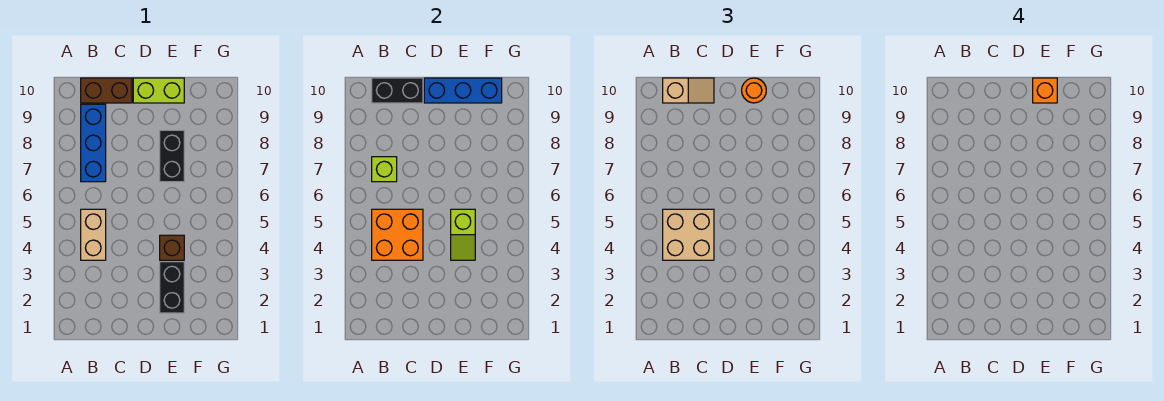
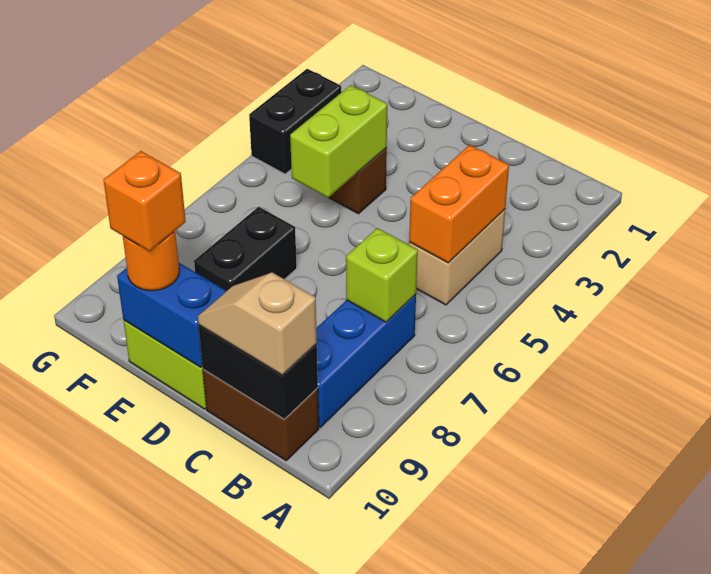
orange 2x2 brick [372,209,423,260] -> orange 1x2 brick [409,145,509,263]
tan 2x2 brick [663,209,714,260] -> none
blue 1x3 brick [424,78,502,103] -> blue 1x2 brick [117,263,226,367]
black 1x2 brick [160,262,184,313] -> black 1x2 brick moved to [249,69,341,174]
lime 1x2 slope [451,209,475,260] -> lime 1x2 brick [290,85,387,198]

